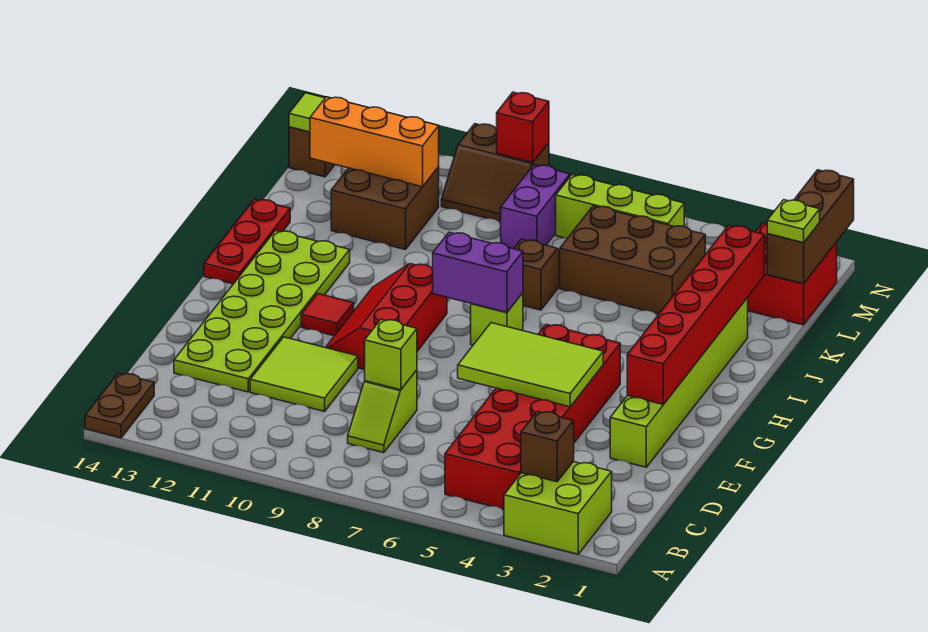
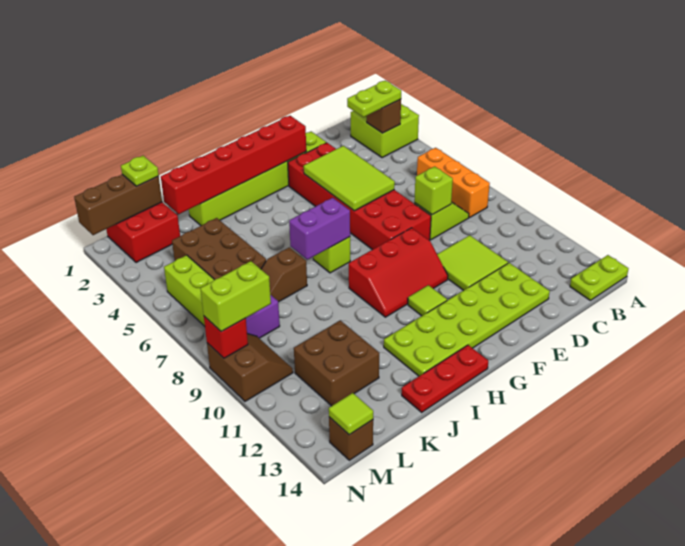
brown 1x2 plate [85,373,154,438] -> lime 1x2 plate [570,255,628,300]
none -> lime 1x2 plate [347,81,401,117]
red 2x6 brick [445,324,620,509] -> red 2x6 brick turned to [288,143,431,250]
red 1x1 tile [301,294,354,336] -> lime 1x1 tile [408,285,447,316]
purple 1x2 brick [433,232,523,313] -> purple 1x2 brick turned to [289,198,350,260]
orange 1x3 brick [310,97,439,187] -> orange 1x3 brick moved to [417,148,490,218]
none -> lime 1x2 brick [200,261,271,332]

